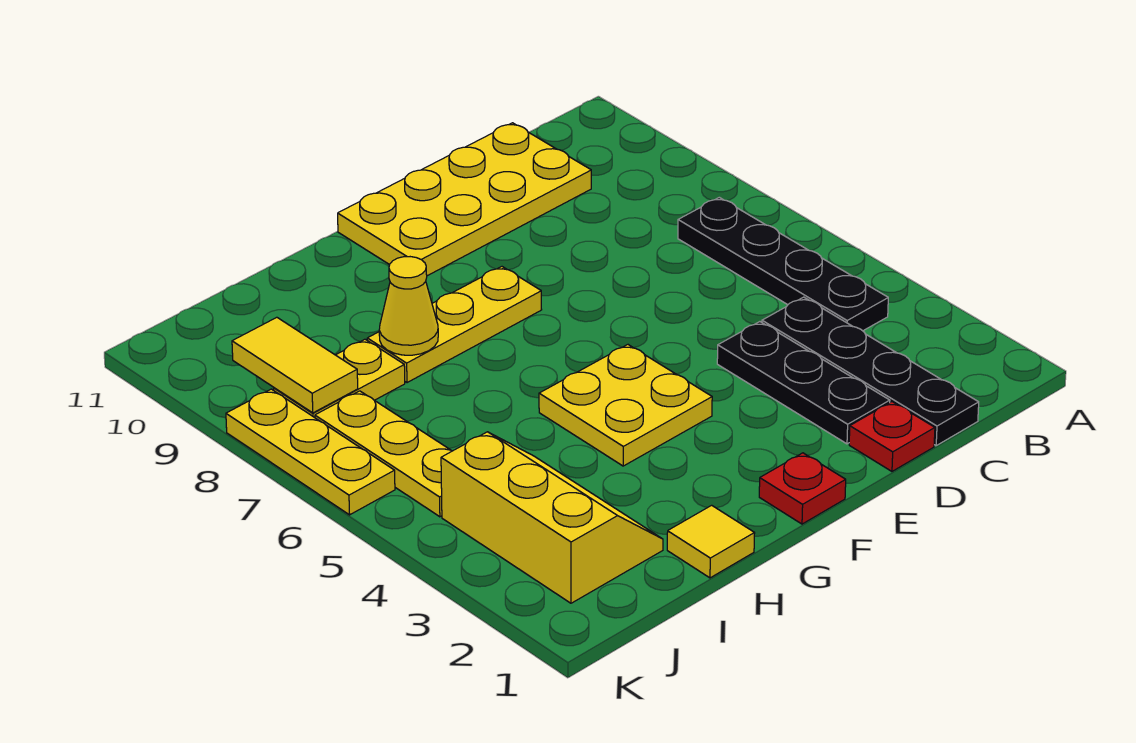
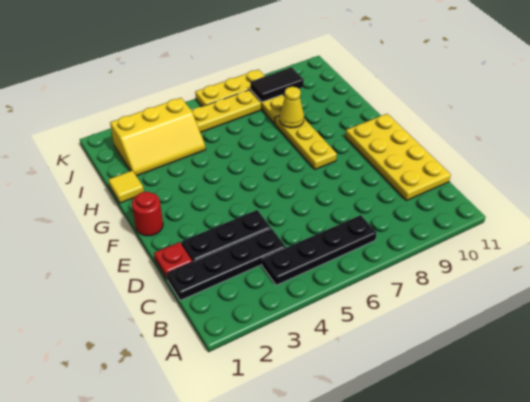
red 1x1 plate [759,453,846,524] -> red 1x1 round brick [132,192,163,236]
yellow 2x2 plate [539,345,712,466] -> none
yellow 1x2 tile [232,317,358,413] -> black 1x2 tile [250,67,304,102]

